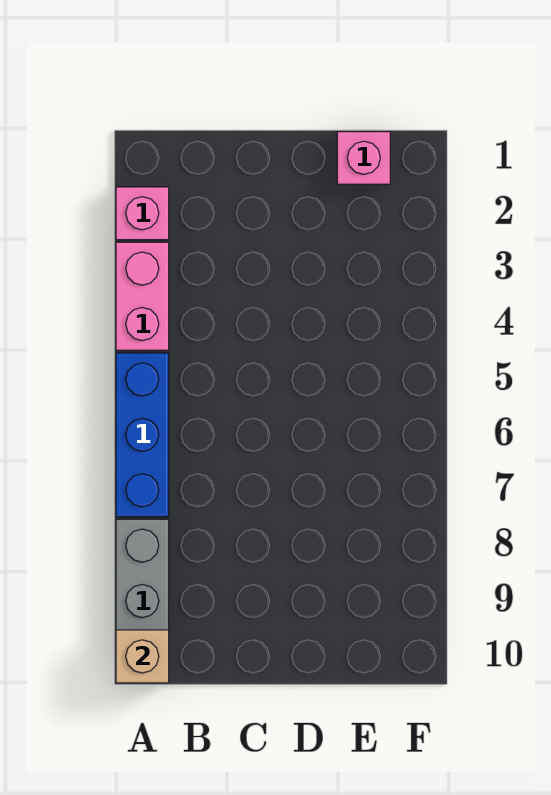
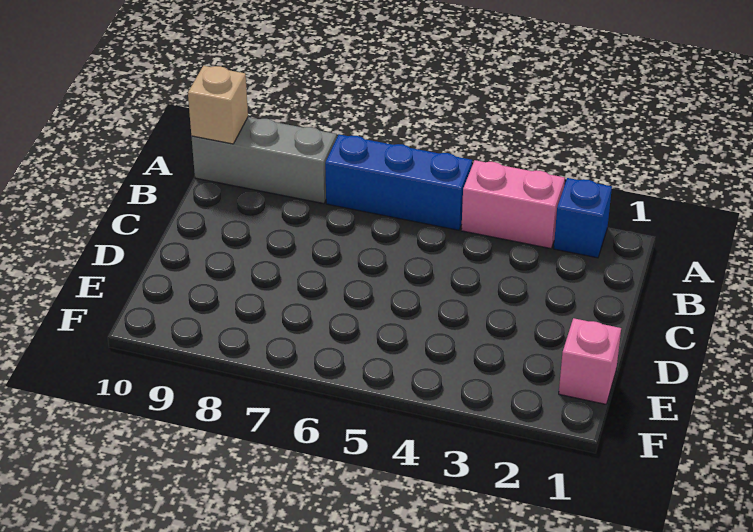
pink 1x1 brick [116,187,169,240] -> blue 1x1 brick [554,178,612,258]

